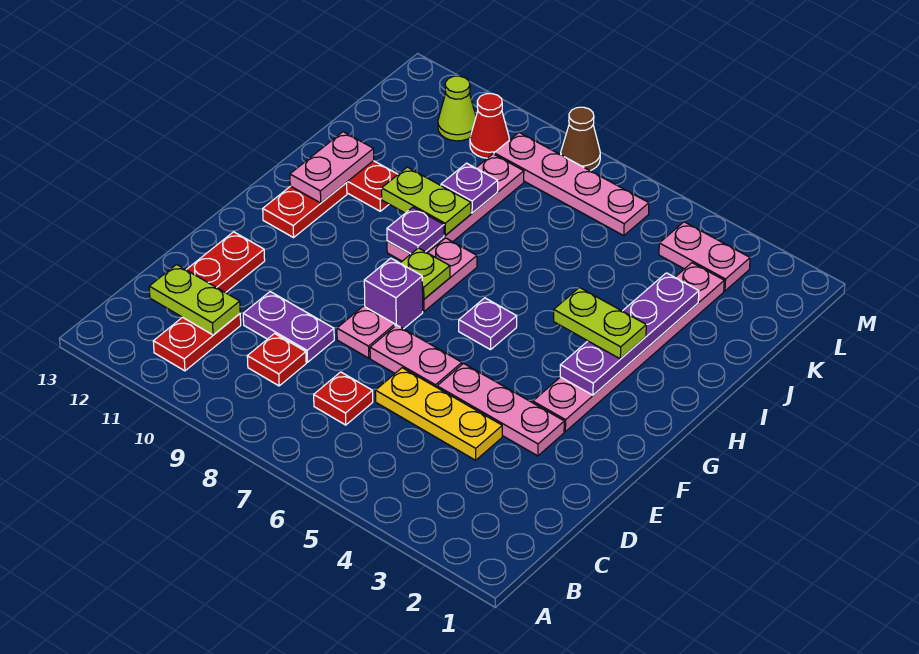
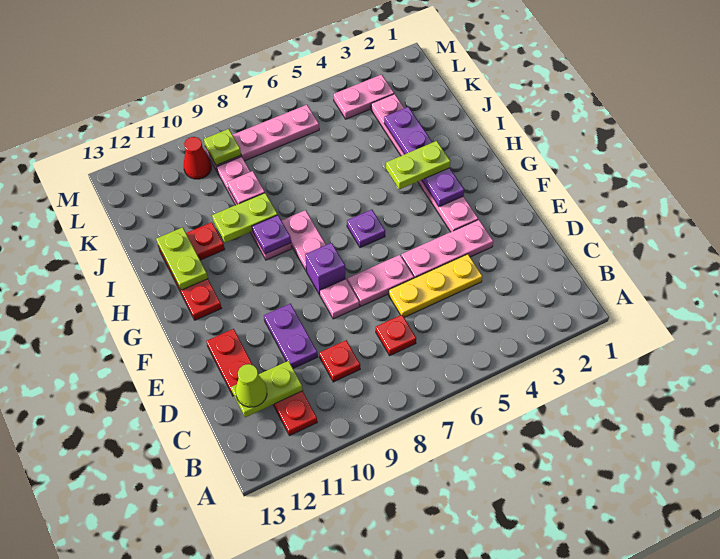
purple 1x2 plate [243,292,334,362] -> purple 1x2 plate turned to [264,304,318,368]
lime 1x1 plate [400,248,450,299] -> lime 1x1 plate moved to [204,129,241,165]
pink 1x2 plate [290,132,374,203] -> lime 1x2 plate [156,227,208,290]
purple 1x1 plate [441,163,498,213] -> pink 1x1 plate [228,171,265,204]
lime 1x1 cone [438,76,476,141] -> lime 1x1 cone moved to [236,364,267,407]
brown 1x1 cone [561,107,600,171] -> none

